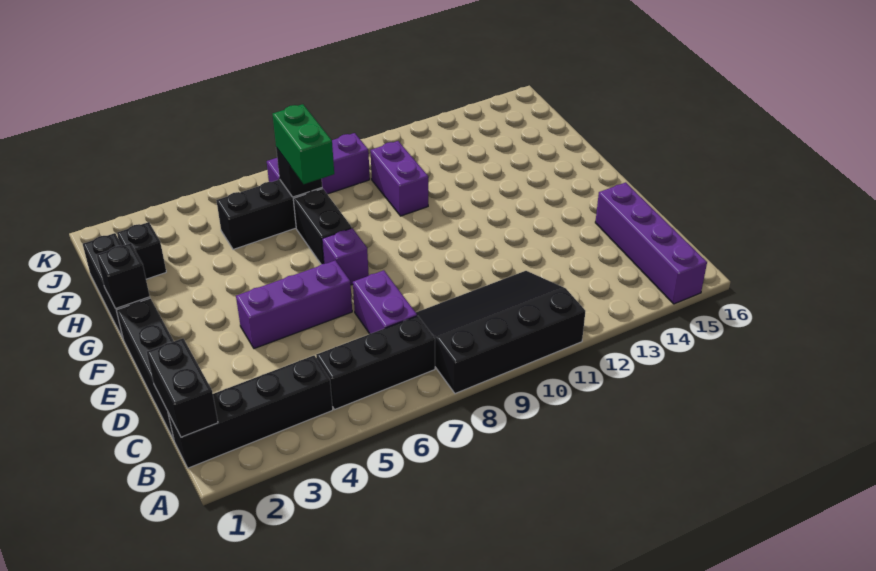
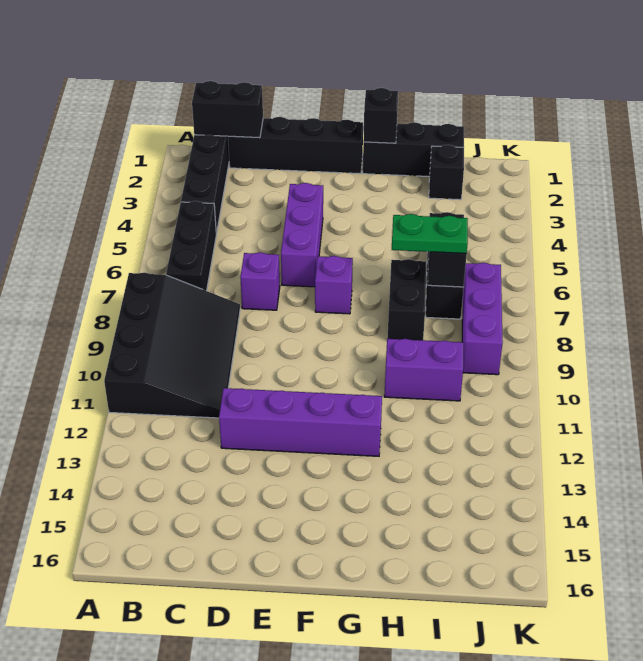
purple 1x4 brick [595,182,707,304] -> purple 1x4 brick moved to [219,388,382,456]
purple 1x2 brick [353,270,417,334] -> purple 1x1 brick [240,252,280,310]
black 1x2 brick [293,189,352,264] -> black 1x2 brick turned to [387,259,427,340]
green 1x2 brick [273,104,334,184] -> green 1x2 plate [392,214,468,254]

